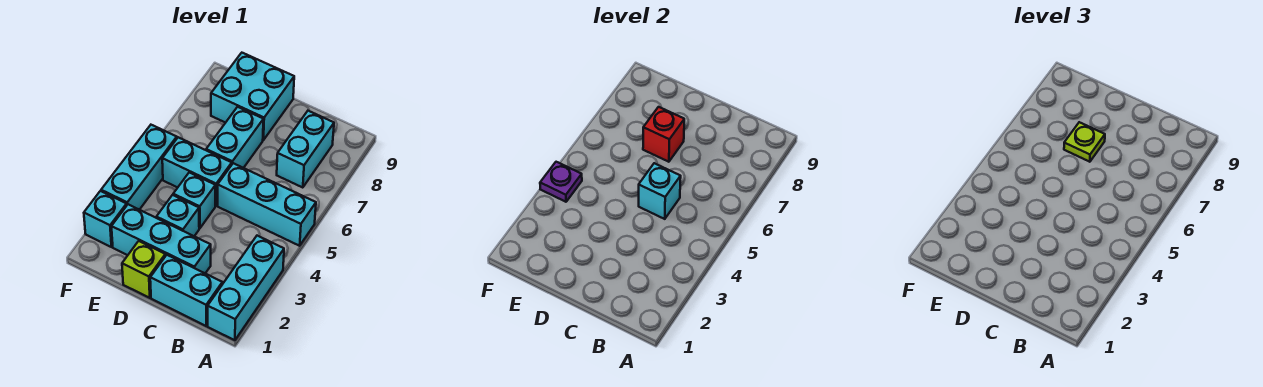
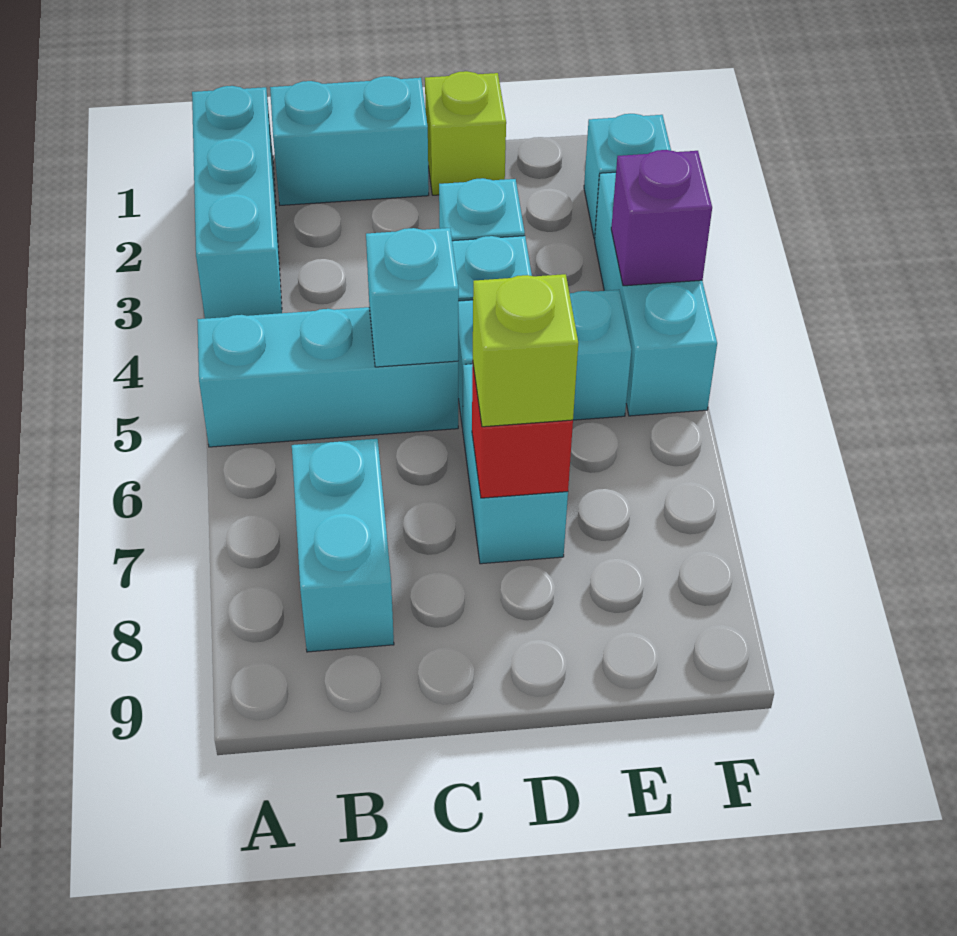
cyan 1x3 brick [111,204,211,273] -> none
lime 1x1 plate [1064,122,1105,162] -> lime 1x1 brick [473,274,578,427]
cyan 2x2 brick [211,53,294,140] -> none
purple 1x1 plate [540,162,582,202] -> purple 1x1 brick [611,150,712,286]

